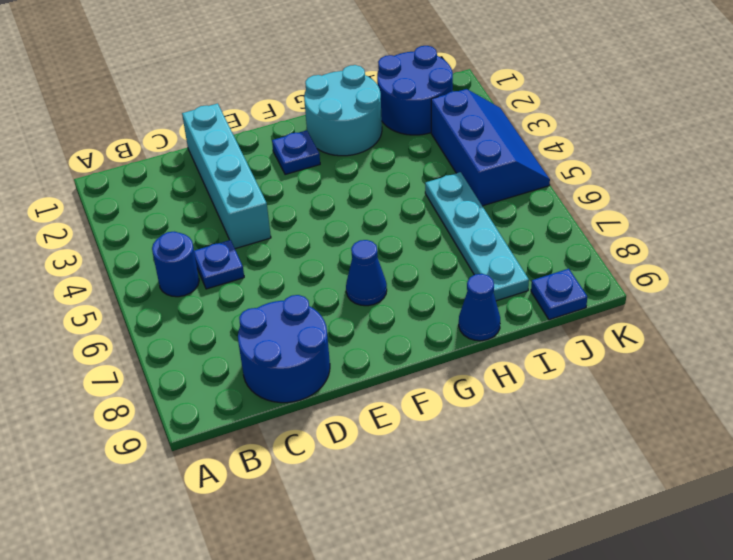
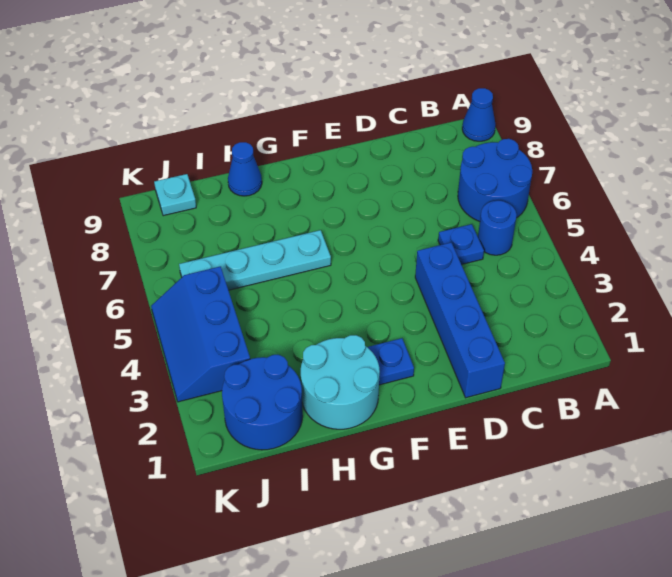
blue 2x2 round brick [238,295,330,403] -> blue 2x2 round brick moved to [458,139,532,221]
cyan 1x4 brick [182,103,271,249] -> blue 1x4 brick [415,243,505,398]
blue 1x1 cone [346,240,387,306] -> blue 1x1 cone moved to [462,88,496,141]
cyan 1x4 plate [425,172,529,301] -> cyan 1x4 plate turned to [179,230,331,290]
blue 1x1 plate [531,269,587,320] -> cyan 1x1 plate [154,174,196,216]

